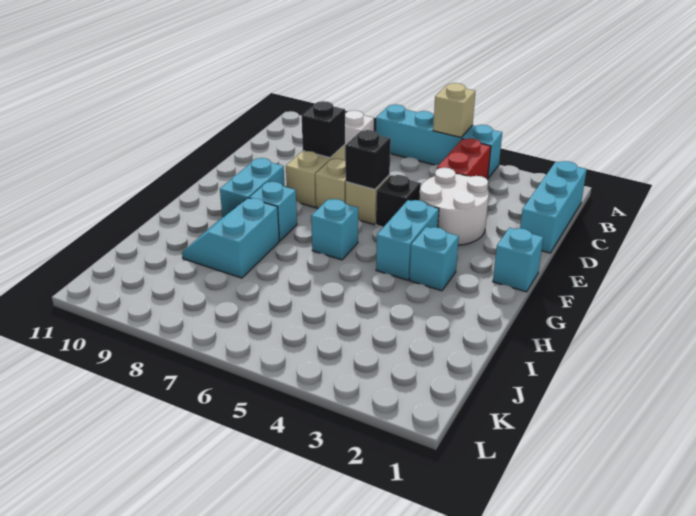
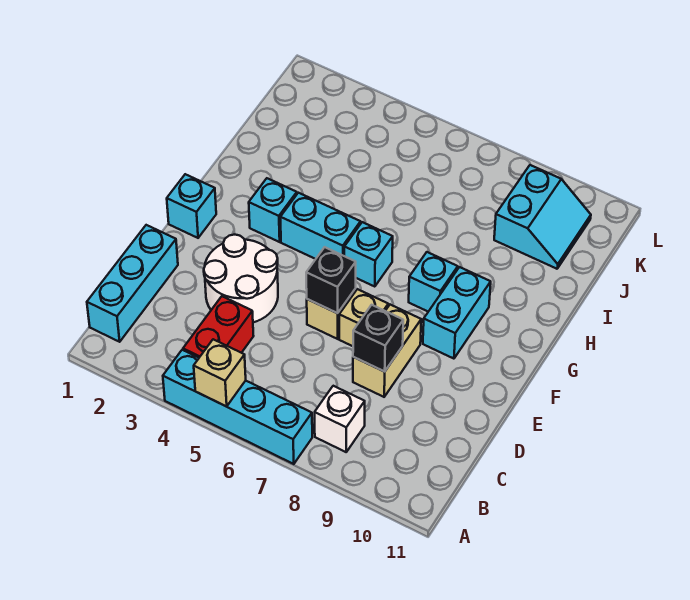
black 1x1 brick [376,175,421,227] -> none
cyan 1x2 brick [376,200,439,280] -> cyan 1x2 brick turned to [280,193,361,259]
cyan 2x2 slope [182,198,279,278] -> cyan 2x2 slope moved to [494,165,591,269]

